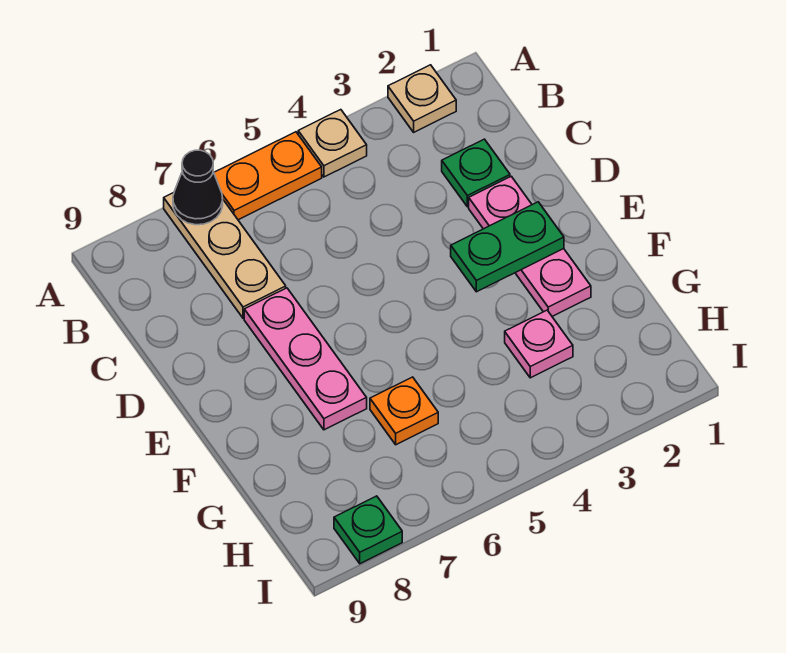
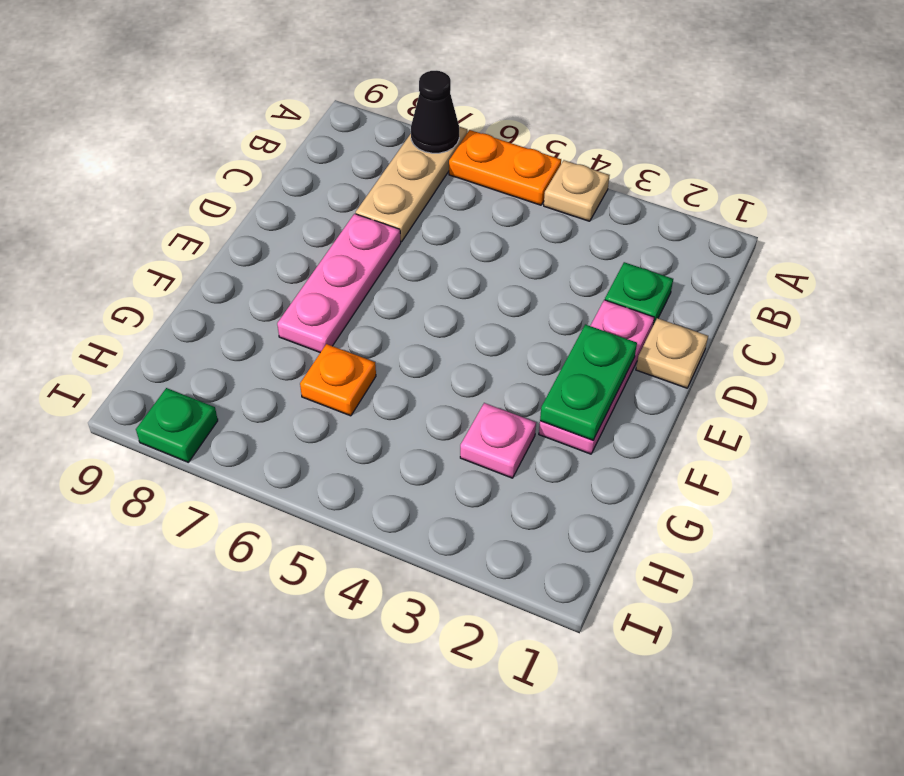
tan 1x1 plate [388,65,456,132] -> tan 1x1 plate moved to [636,318,708,388]
green 1x2 plate [451,202,564,292] -> green 1x2 plate turned to [540,324,637,440]

